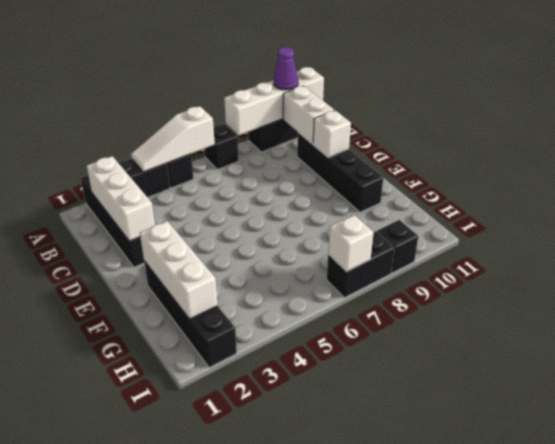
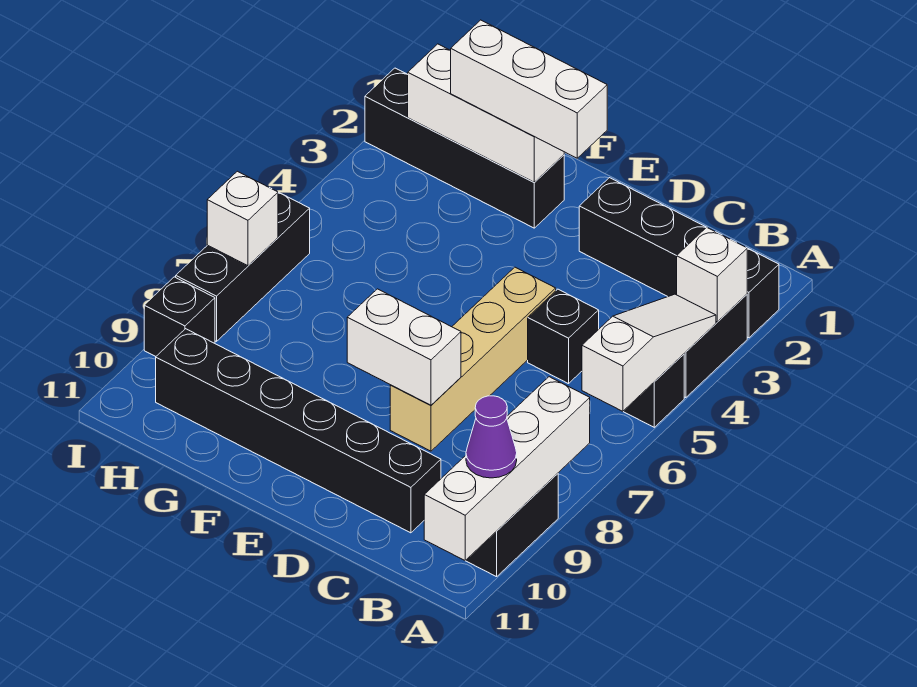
black 1x1 brick [204,124,239,170] -> black 1x1 brick moved to [528,289,599,384]
white 1x3 brick [87,156,155,241] -> white 1x3 brick moved to [450,20,607,158]
white 1x2 brick [283,86,334,144] -> white 1x2 brick moved to [347,289,461,405]
black 1x4 brick [297,133,383,212] -> black 1x6 brick [156,329,441,533]
none -> tan 1x4 brick [390,267,556,451]
white 1x1 brick [313,110,351,158] -> white 1x1 brick moved to [677,227,747,322]
black 1x2 brick [327,231,395,298] -> black 1x3 brick [176,192,310,342]

